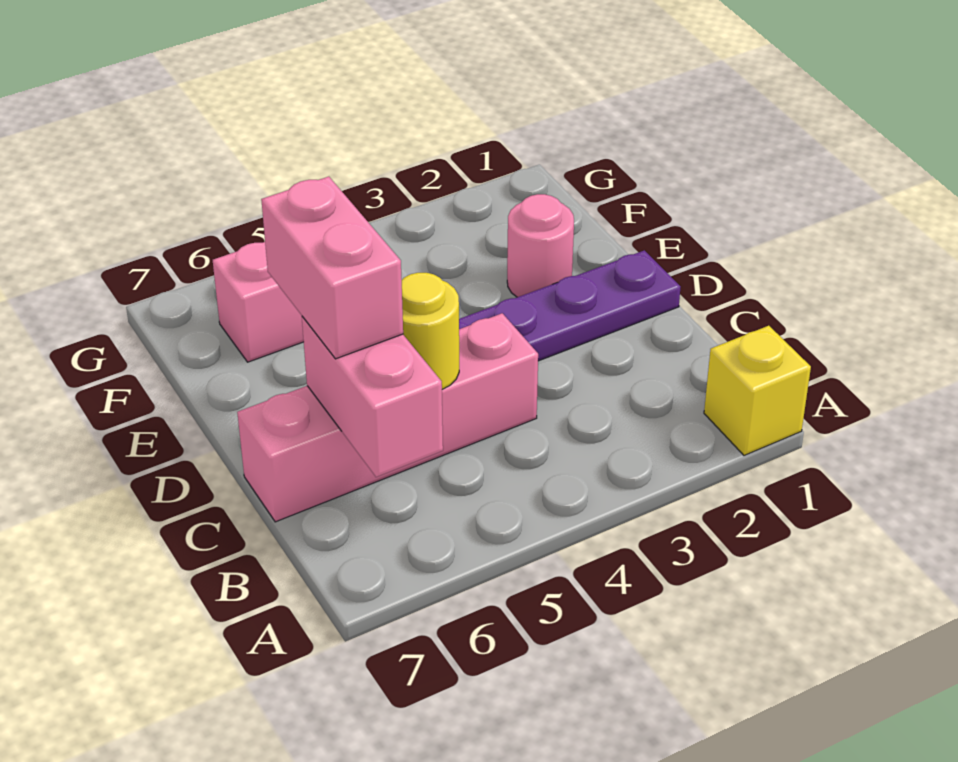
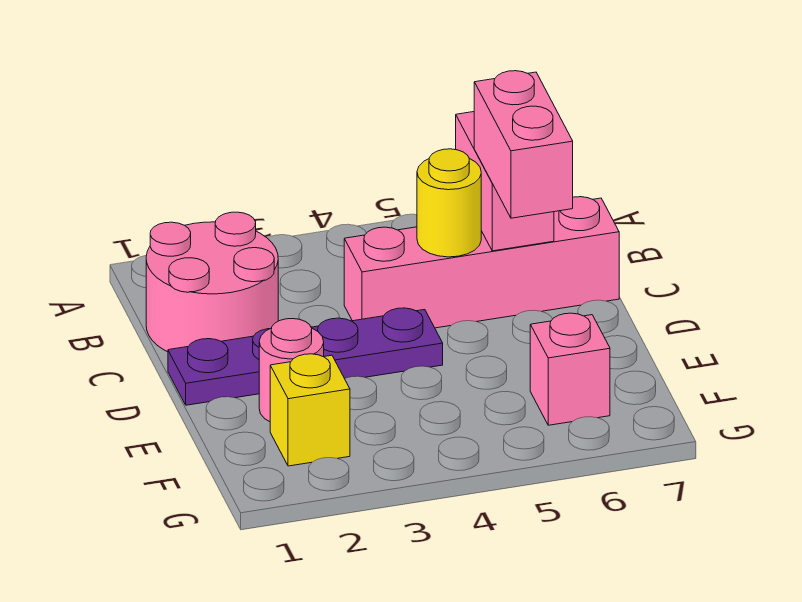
yellow 1x1 brick [704,326,811,455] -> yellow 1x1 brick moved to [270,354,350,466]
none -> pink 2x2 round brick [146,212,278,352]

